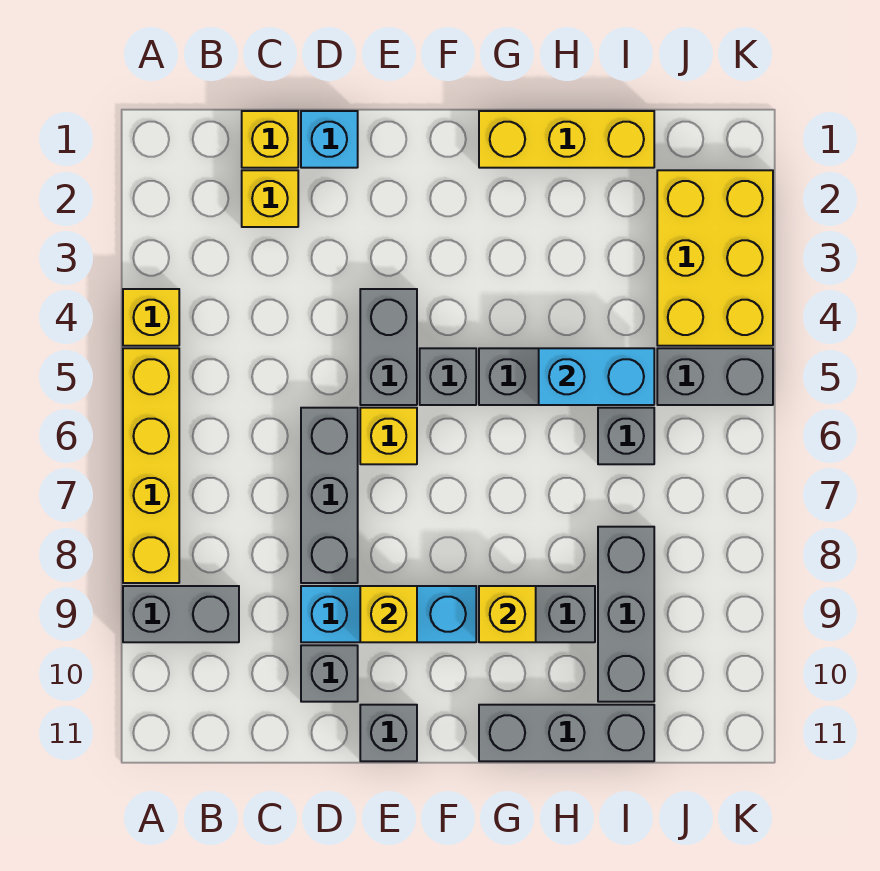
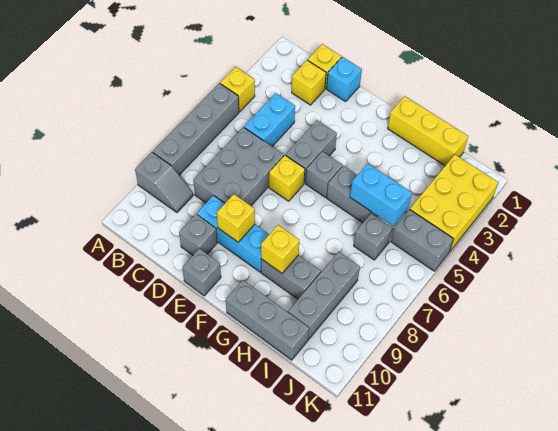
yellow 1x4 brick [123,348,179,583] -> grey 1x4 brick [153,83,239,175]
grey 1x2 brick [123,586,239,642] -> grey 1x2 slope [135,152,193,212]
none -> cyan 1x2 brick [244,93,295,146]
grey 1x3 brick [301,408,358,583] -> grey 2x3 brick [193,127,284,206]

